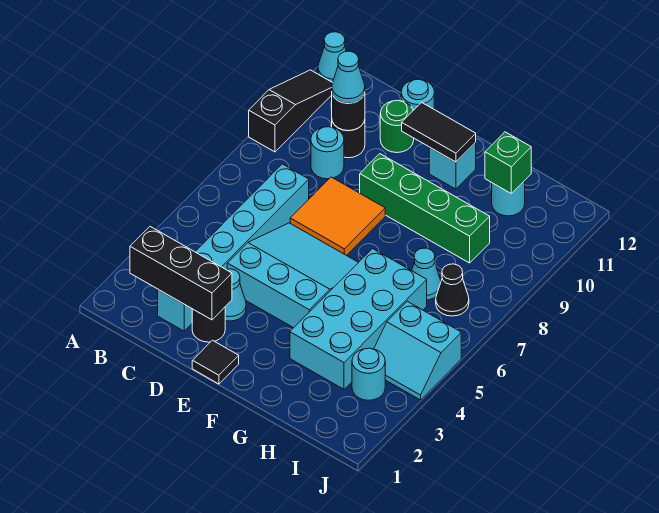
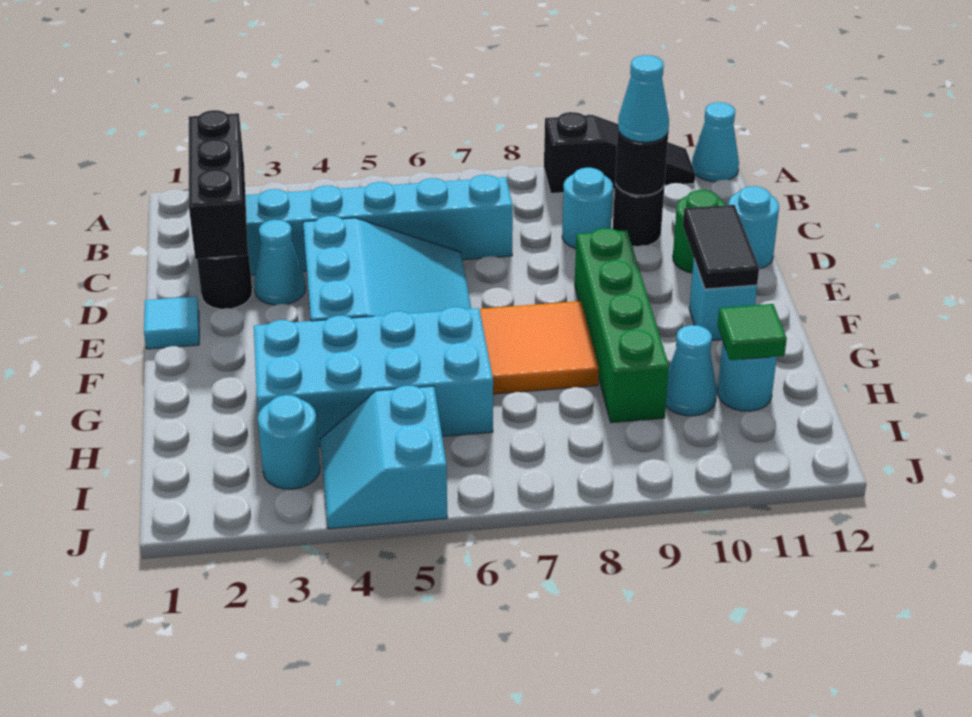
orange 2x2 tile [290,177,385,256] -> orange 2x2 tile moved to [480,301,599,394]
black 1x1 tile [192,340,239,384] -> cyan 1x1 tile [144,296,199,349]
cyan 1x1 cone [412,248,441,300] -> cyan 1x1 cone moved to [666,325,717,416]
green 1x1 brick [485,132,531,193] -> green 1x1 tile [718,304,787,360]
black 1x1 cone [436,264,469,316] -> none

